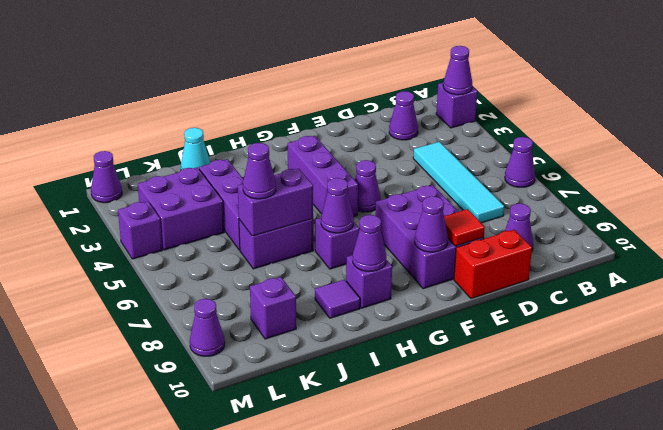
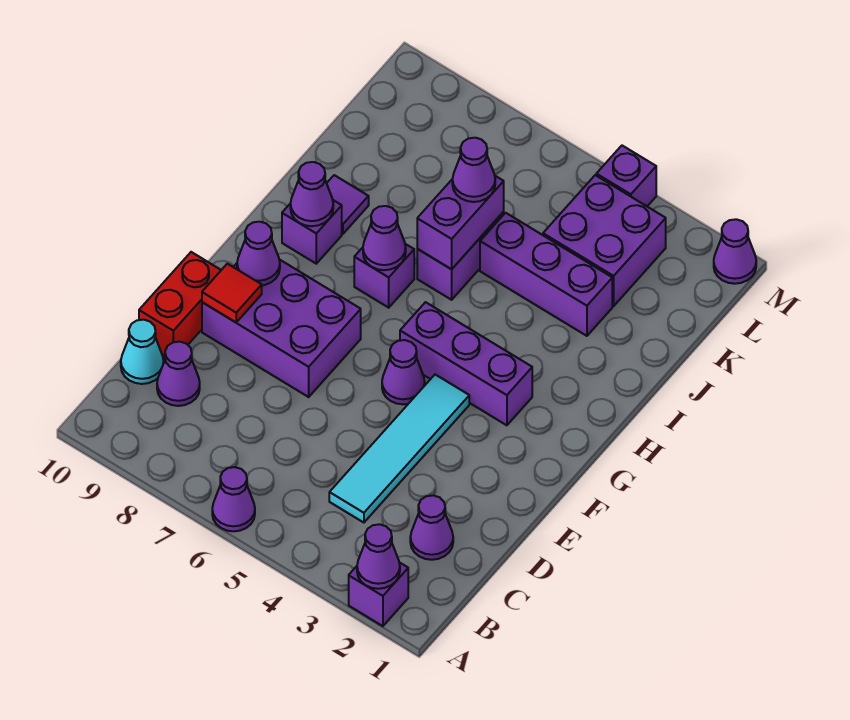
cyan 1x4 tile [413,142,504,223] -> cyan 1x4 tile turned to [329,375,469,523]
cyan 1x1 cone [181,128,210,170] -> cyan 1x1 cone moved to [121,320,164,384]
purple 1x1 brick [250,277,296,339] -> none
purple 1x1 cone [190,299,225,356] -> none

